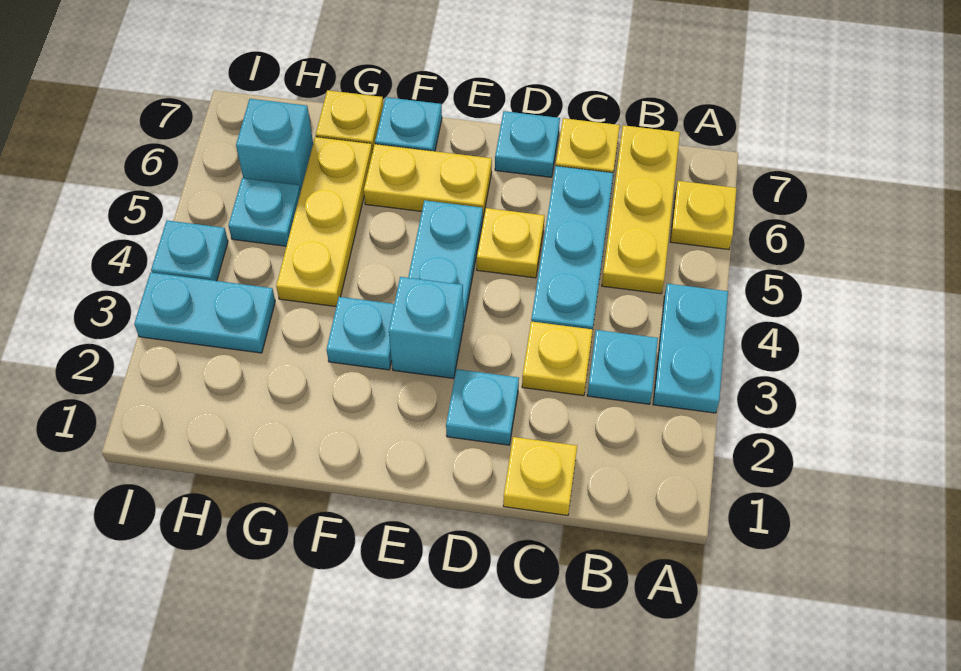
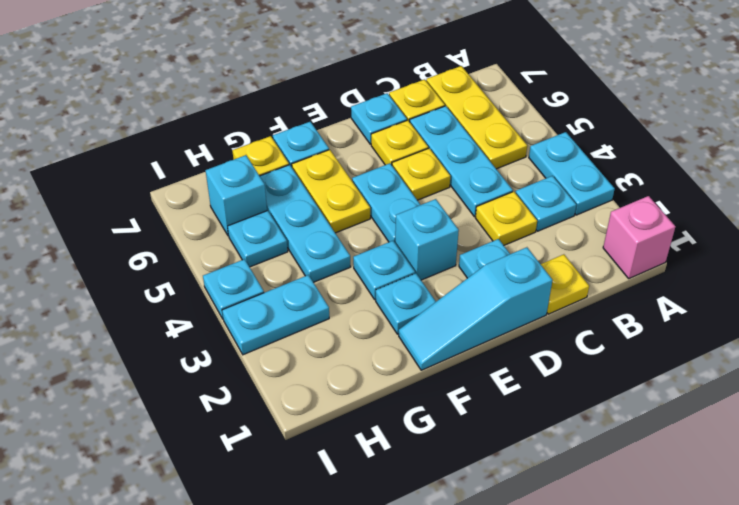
none -> pink 1x1 brick [603,196,675,278]
yellow 1x1 plate [670,181,737,250] -> yellow 1x1 plate moved to [371,120,428,165]
none -> cyan 1x3 slope [399,247,552,370]
yellow 1x2 plate [364,144,492,217] -> yellow 1x2 plate turned to [292,150,370,233]
none -> cyan 1x1 plate [376,273,436,334]
yellow 1x3 plate [276,137,373,306] -> cyan 1x3 plate [260,165,350,282]

